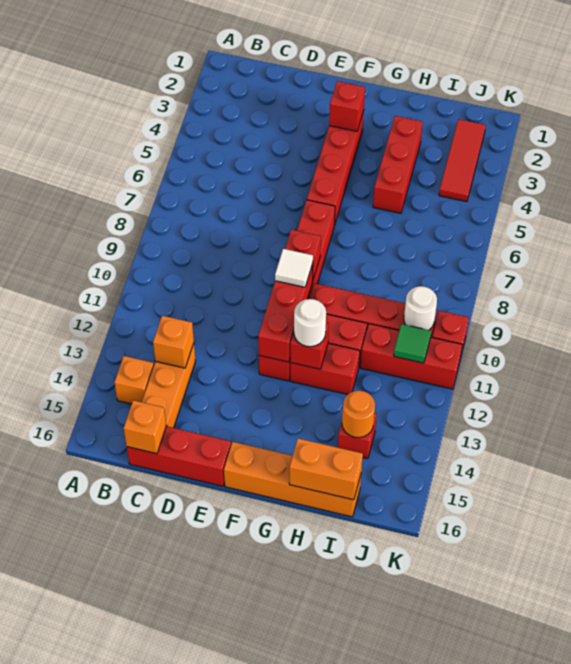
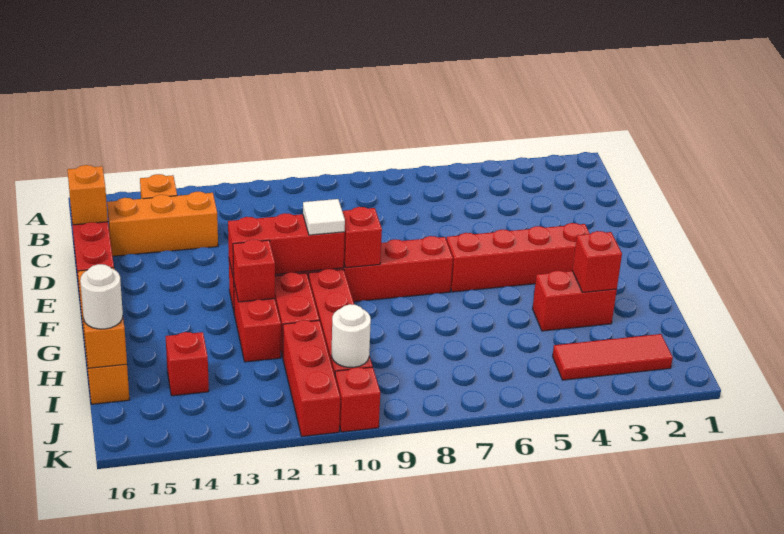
orange 1x1 brick [153,316,194,368] -> none
red 1x1 brick [329,81,365,131] -> red 1x1 brick moved to [572,231,622,292]
white 1x1 round brick [294,299,326,347] -> white 1x1 round brick moved to [80,264,123,329]
red 1x3 brick [373,116,423,213] -> red 1x2 brick [533,271,617,331]
orange 1x1 round brick [342,391,375,438] -> none
green 1x1 tile [394,324,431,363] -> none

